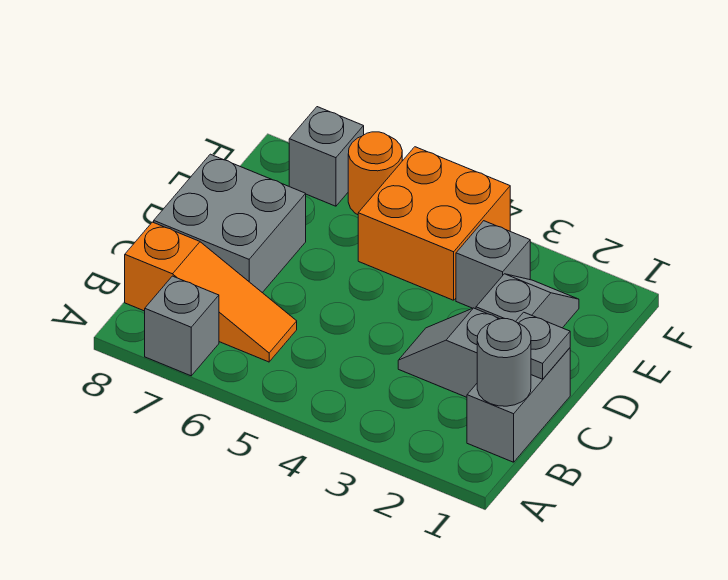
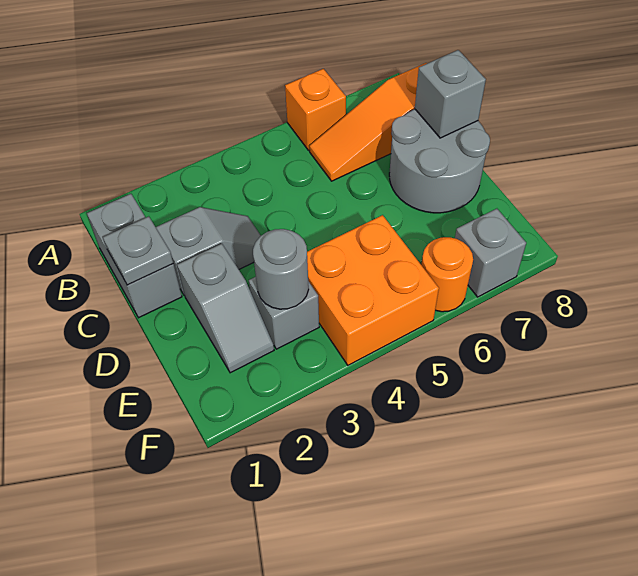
none -> orange 1x1 brick [285,69,346,151]
grey 1x1 brick [145,276,219,376] -> grey 1x1 brick moved to [415,50,486,138]
grey 1x1 round brick [477,319,531,406] -> grey 1x1 round brick moved to [253,229,309,309]
grey 2x2 brick [154,154,306,293] -> grey 2x2 round brick [389,109,490,213]

